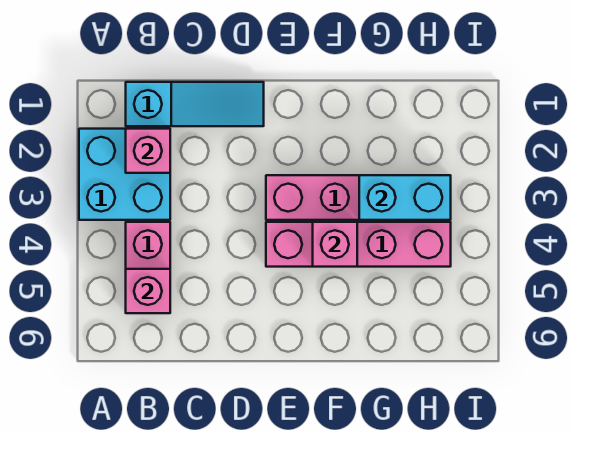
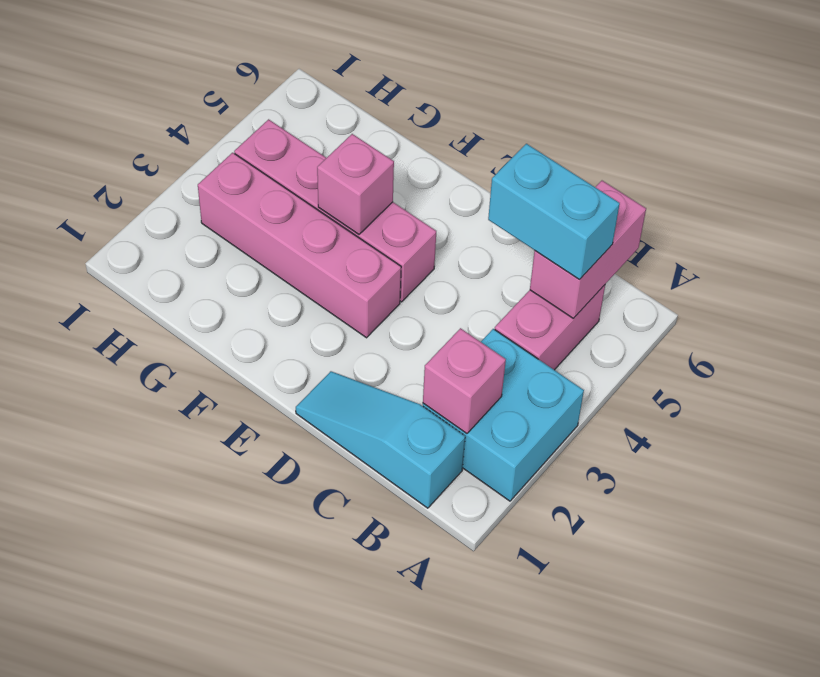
pink 1x1 brick [126,269,170,313] -> pink 1x2 brick [530,181,646,319]
cyan 1x2 brick [359,175,451,220] -> cyan 1x2 brick moved to [488,144,620,279]

